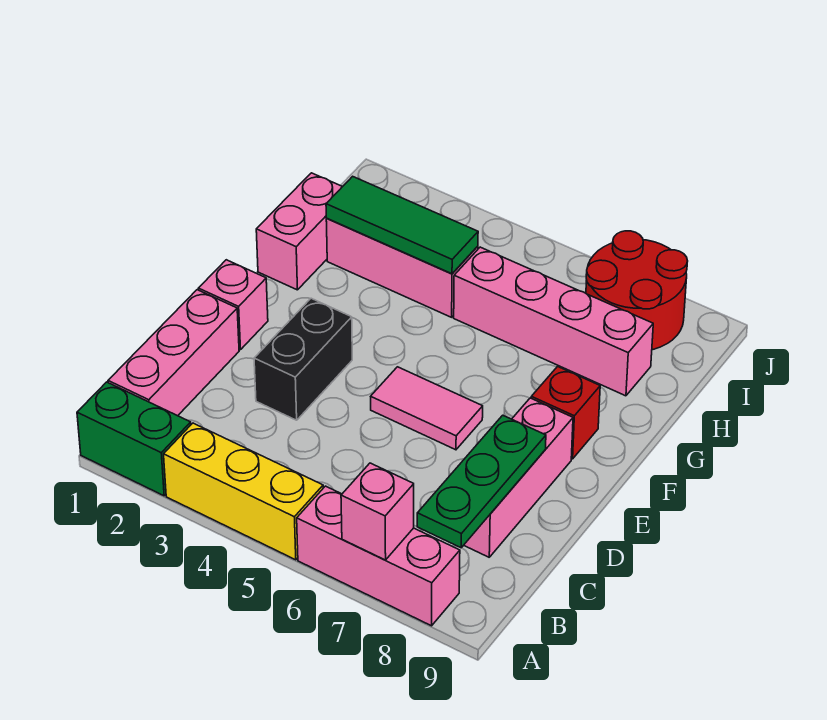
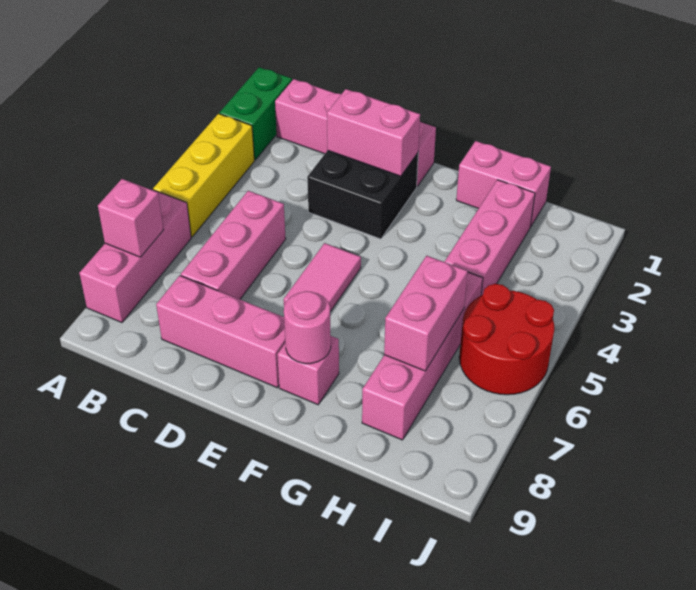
green 1x3 plate [417,415,546,548] -> none
none -> pink 1x3 brick [181,191,286,299]
none -> pink 1x2 brick [327,89,420,176]
black 1x2 brick [254,298,352,420] -> black 2x2 brick [307,151,418,239]
red 1x1 brick [531,367,600,459] -> pink 1x1 brick [277,336,339,405]
none -> pink 1x1 round brick [284,291,331,364]
green 1x3 tile [326,176,478,274] -> none
none -> pink 1x2 brick [384,256,468,371]
red 2x2 round brick [586,231,688,350] -> red 2x2 round brick moved to [459,284,554,395]

